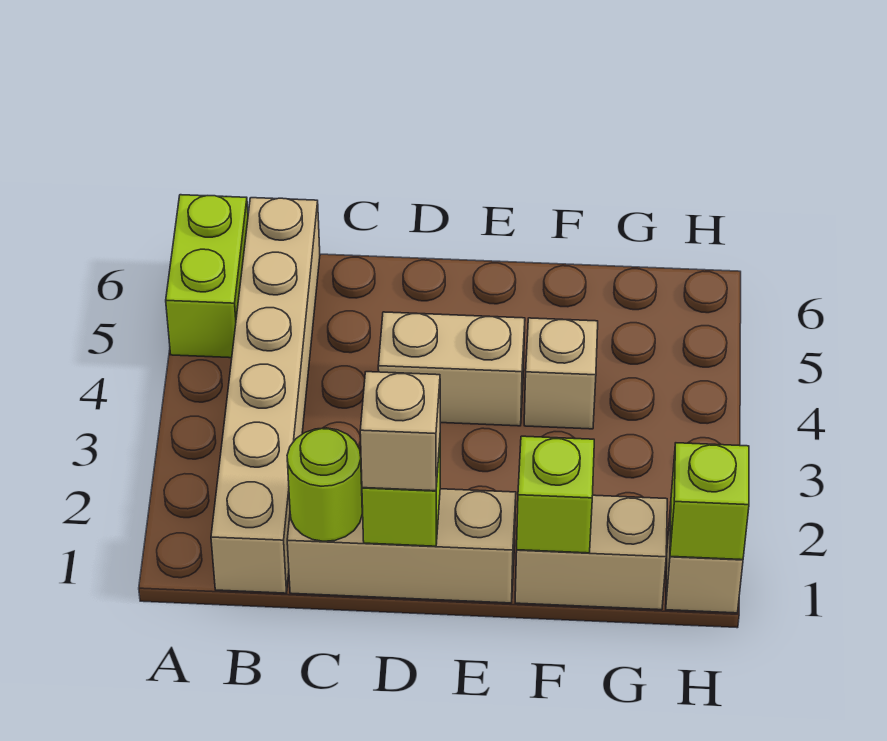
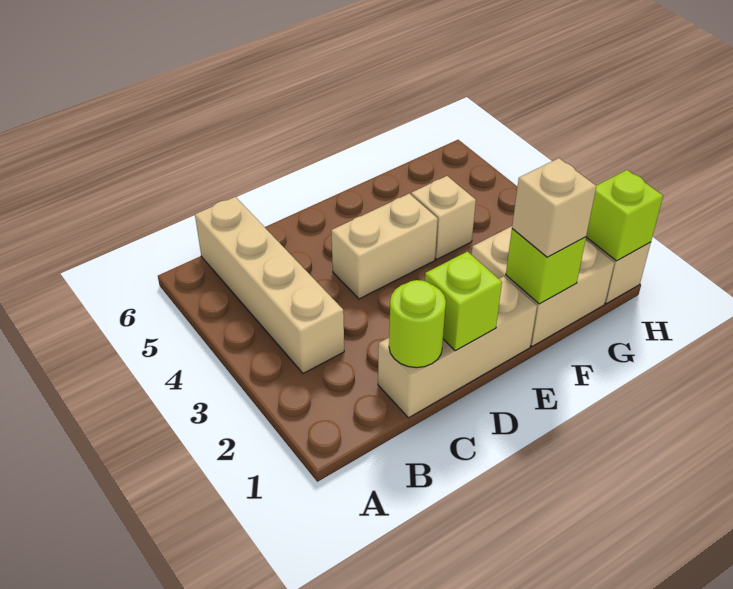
lime 1x2 brick [166,195,248,358] -> none
tan 1x6 brick [211,198,320,593] -> tan 1x4 brick [195,197,344,374]
tan 1x1 brick [360,372,440,491] -> tan 1x1 brick moved to [512,158,596,257]
tan 1x2 brick [515,495,667,610] -> tan 2x2 brick [472,226,614,346]

